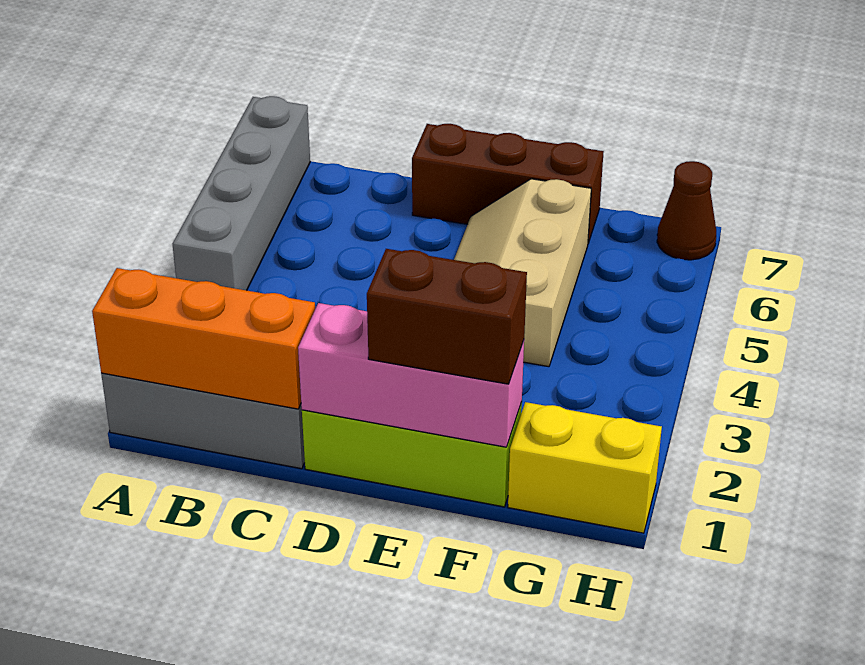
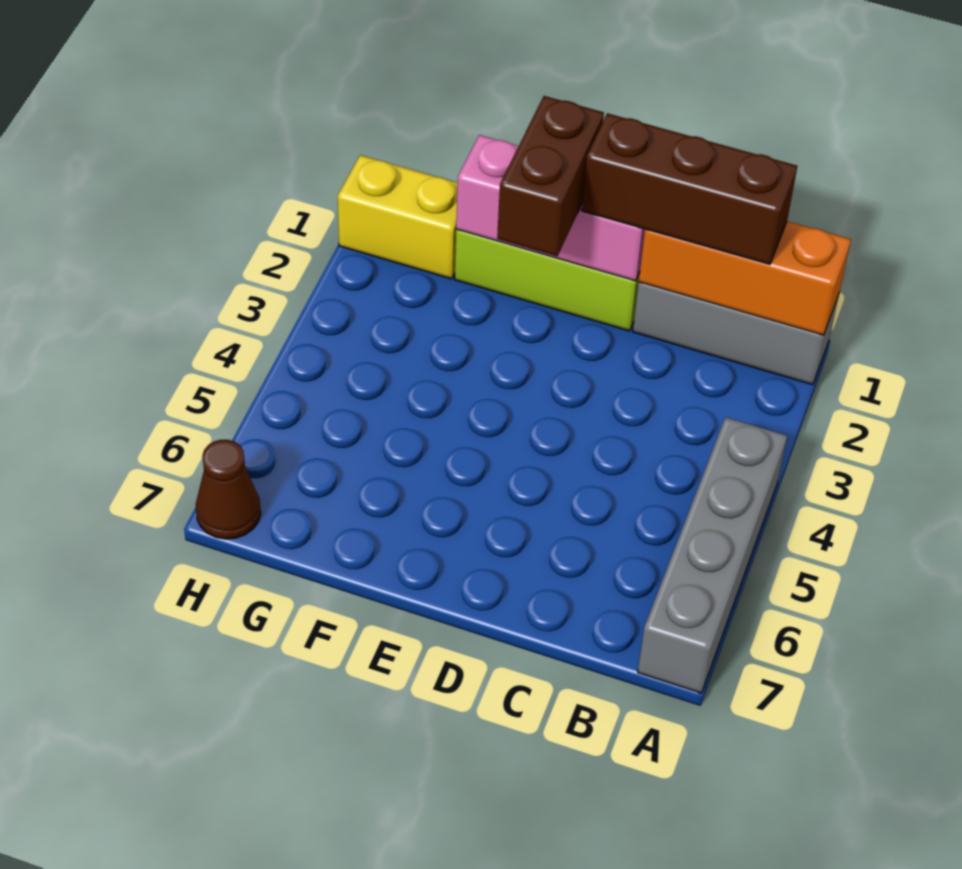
brown 1x3 brick [412,124,604,243] -> brown 1x3 brick moved to [582,113,797,265]
brown 1x2 brick [367,249,527,384] -> brown 1x2 brick turned to [497,96,604,256]
tan 2x3 slope [454,179,591,367] -> none

